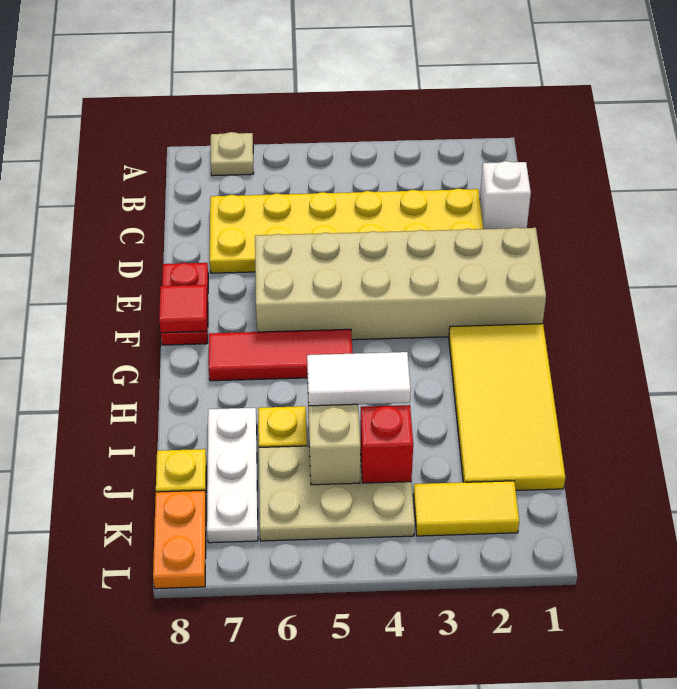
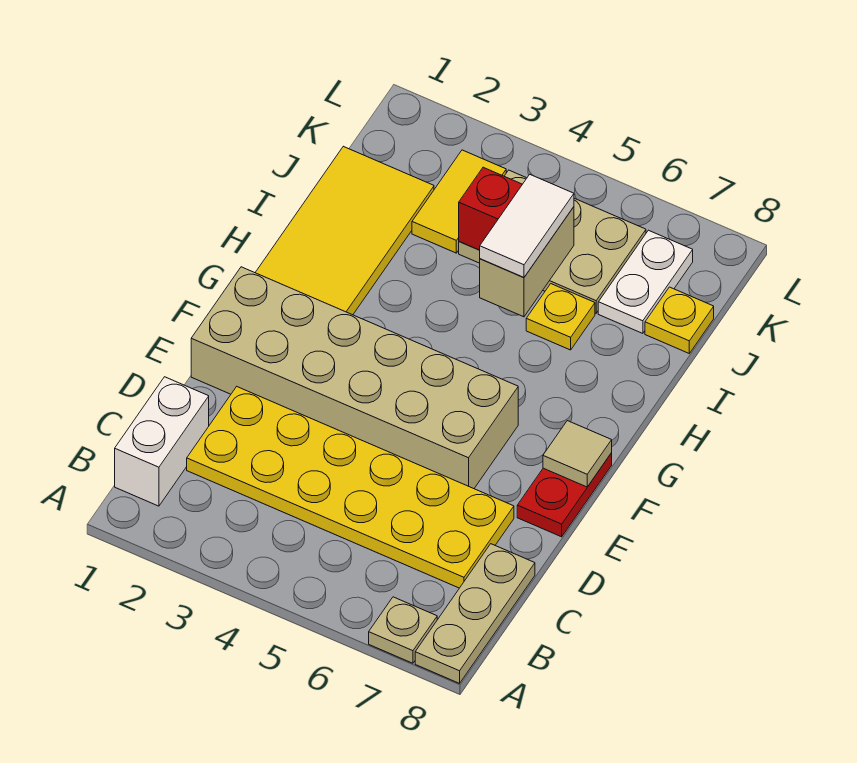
none -> tan 1x3 plate [415,544,535,683]
white 1x1 brick [480,161,531,229] -> white 1x2 brick [115,377,209,506]
red 1x1 tile [159,285,207,333] -> tan 1x1 tile [543,421,612,487]
red 1x3 tile [209,329,353,381] -> none
white 1x2 tile [307,352,411,406] -> white 1x2 tile turned to [480,175,574,278]
white 1x3 plate [207,408,258,543] -> white 1x2 plate [598,230,693,333]
yellow 1x2 tile [413,481,519,536] -> yellow 1x2 tile turned to [412,150,506,253]
orange 1x2 plate [153,490,206,589] -> none

